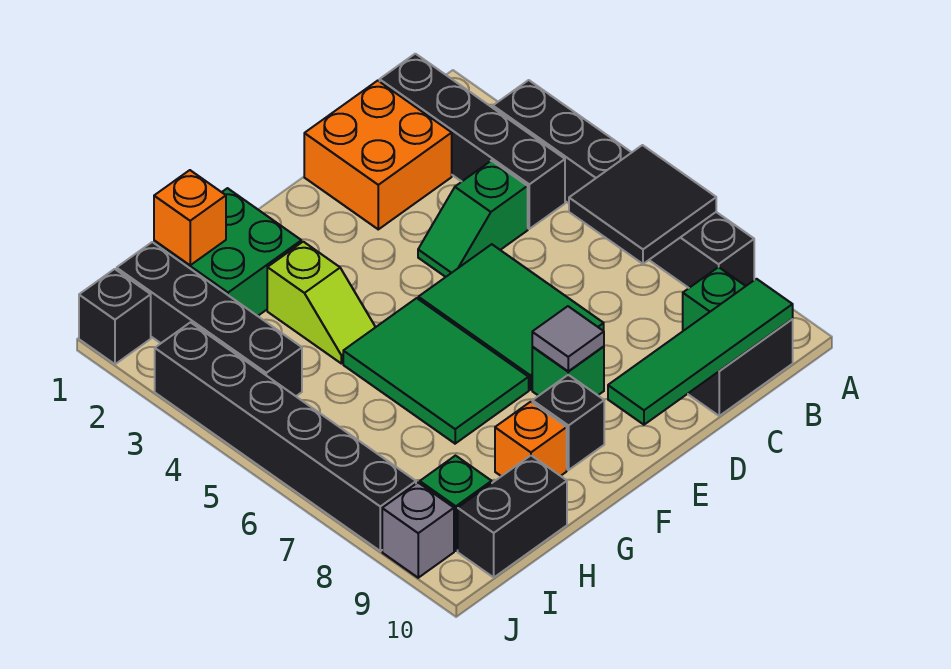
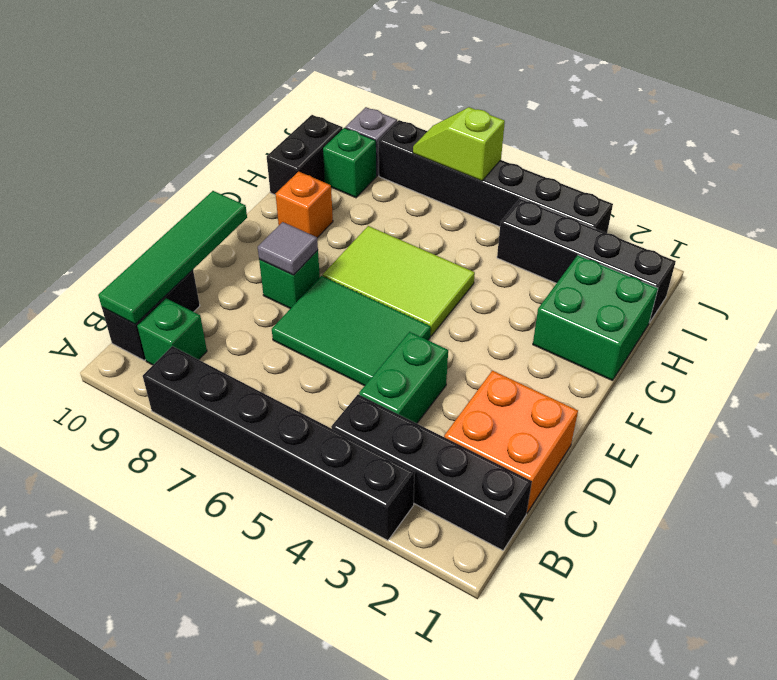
black 2x2 tile [569,145,716,264] -> none
green 1x2 slope [418,161,528,277] -> green 1x2 brick [359,332,448,423]
green 2x3 tile [343,298,529,444] -> lime 2x3 tile [323,226,475,336]
black 1x1 brick [532,375,604,470] -> none
lime 1x2 slope [267,242,375,364] -> lime 1x2 slope moved to [413,107,505,181]
orange 1x1 brick [154,170,226,265] -> none
black 1x1 brick [79,269,151,364] -> none

